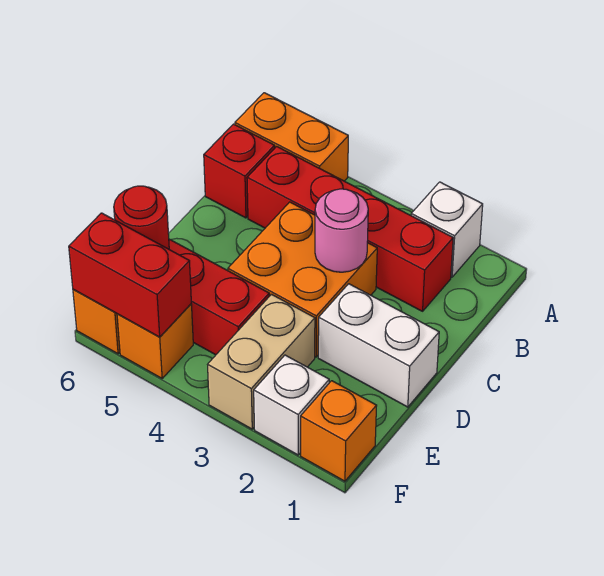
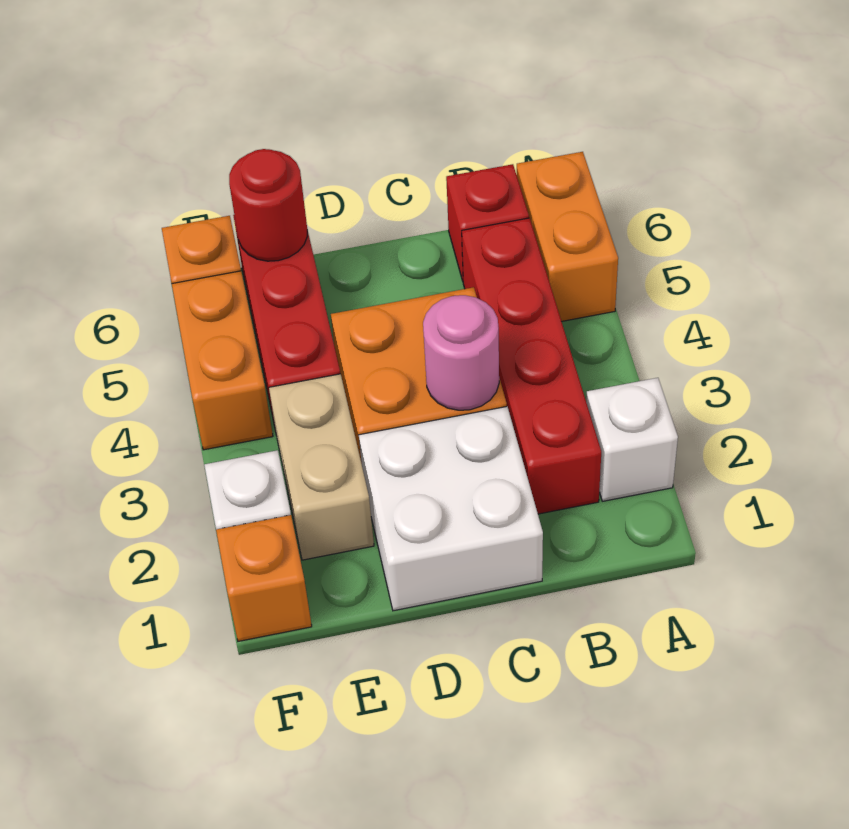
white 1x2 brick [318,284,439,407] -> white 2x2 brick [359,407,543,611]
tan 1x2 brick [208,294,315,429] -> tan 1x2 brick turned to [269,374,374,560]
orange 1x1 brick [117,304,193,378] -> orange 1x2 brick [172,271,273,450]
red 1x2 brick [69,213,191,337] -> none

